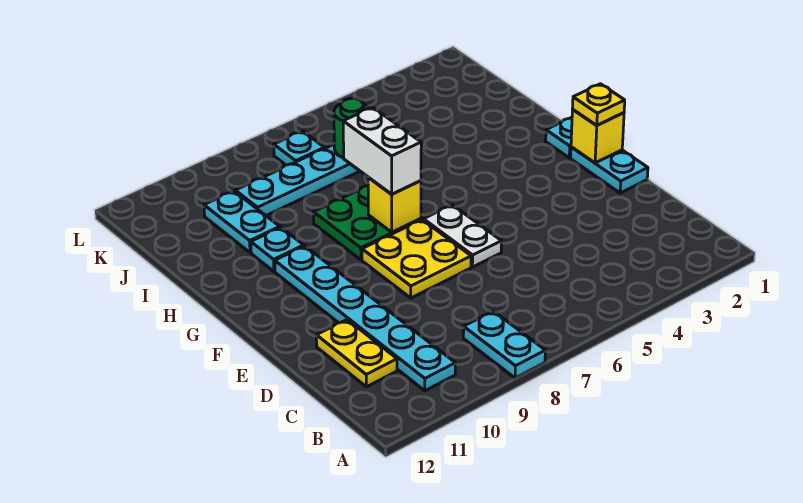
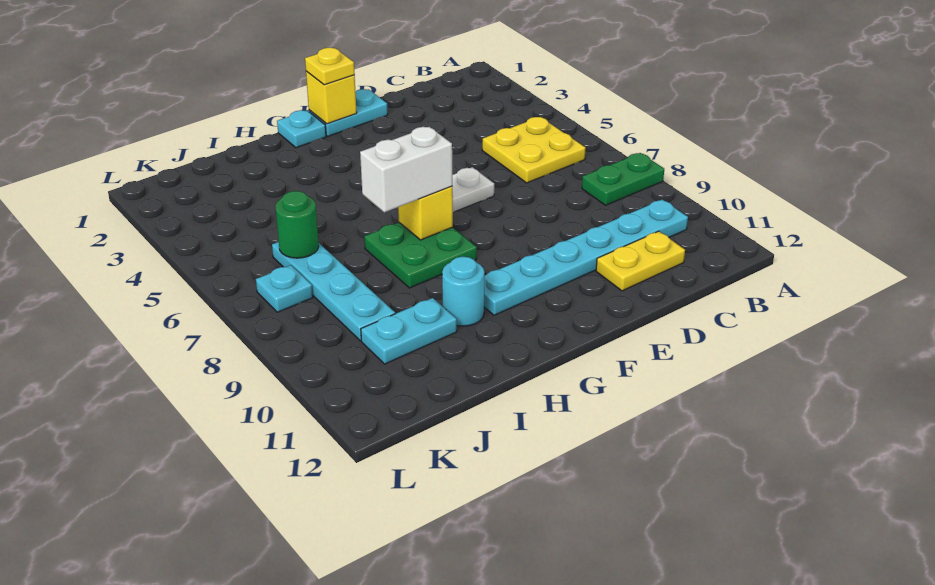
cyan 1x2 plate [463,311,545,378] -> green 1x2 plate [582,153,664,205]
yellow 2x2 plate [362,220,471,298] -> yellow 2x2 plate moved to [482,117,586,183]
cyan 1x1 plate [251,227,304,271] -> cyan 1x1 round brick [442,257,484,326]

